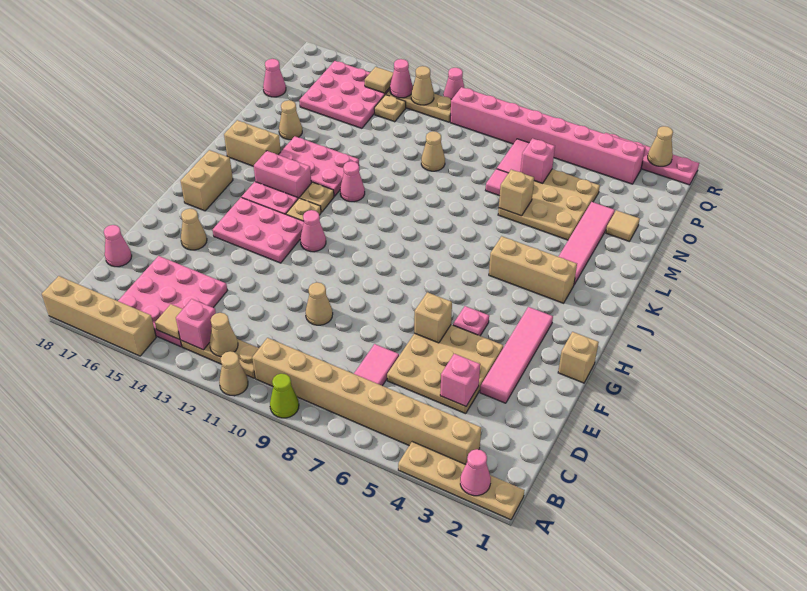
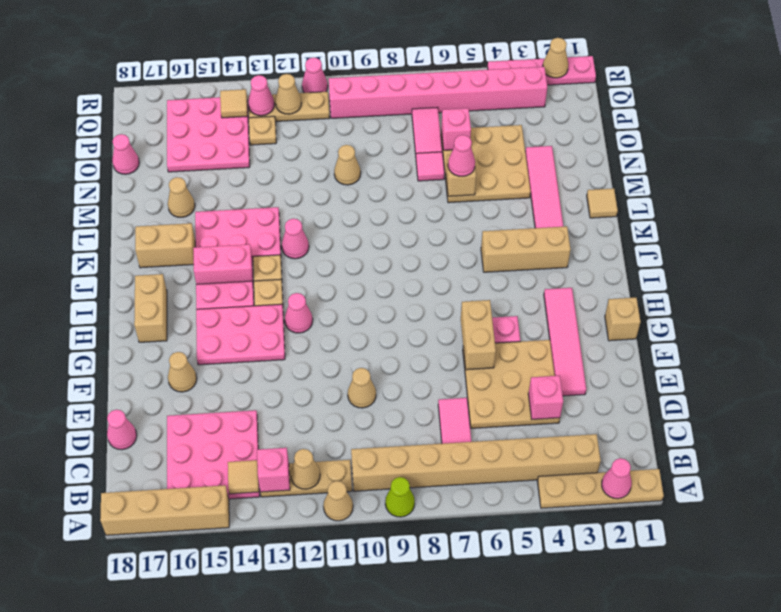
tan 1x1 brick [414,292,452,343] -> tan 1x2 brick [461,300,496,370]
none -> pink 1x1 cone [448,135,475,176]
tan 1x1 tile [606,210,640,241] -> tan 1x1 tile moved to [587,188,618,218]

